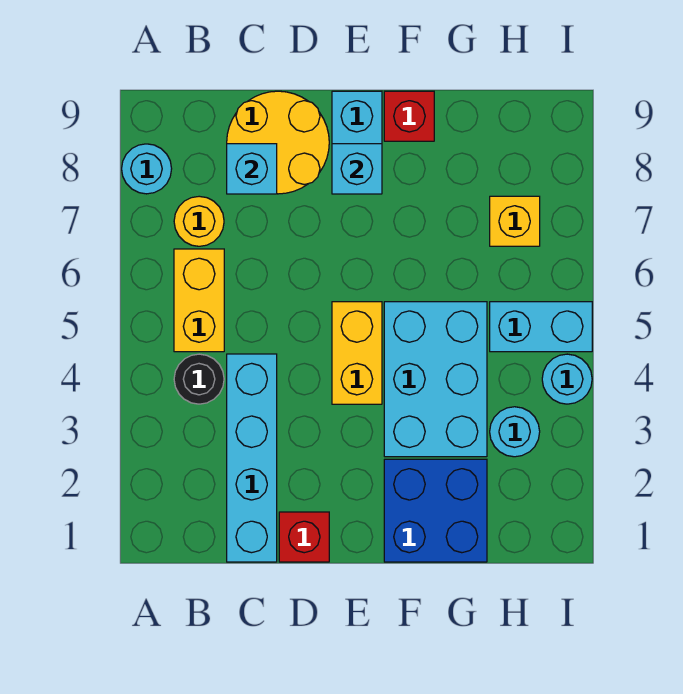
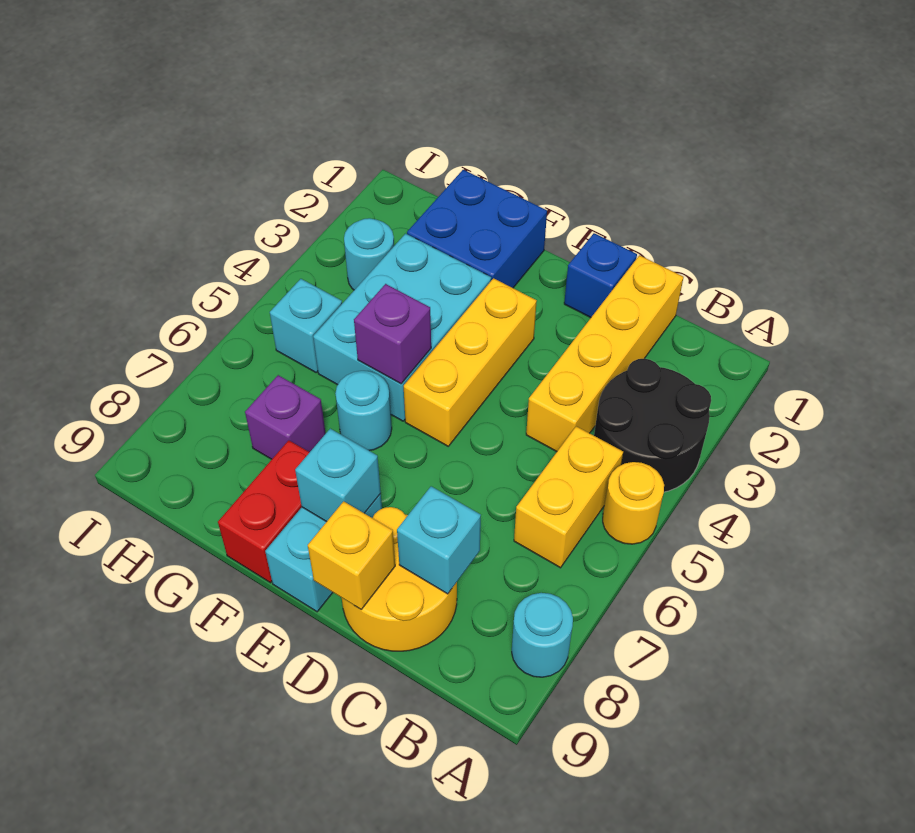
black 1x1 round brick [174,354,224,404] -> black 2x2 round brick [594,358,711,492]
yellow 1x1 round brick [174,196,224,246] -> yellow 1x1 round brick moved to [603,462,664,544]
cyan 1x4 brick [227,354,277,562] -> yellow 1x4 brick [526,255,684,452]
red 1x1 brick [279,512,329,562] -> blue 1x1 brick [564,233,637,318]
yellow 1x2 brick [332,302,382,404] -> yellow 1x3 brick [404,278,537,446]
none -> purple 1x1 brick [354,284,431,384]
red 1x1 brick [384,91,434,141] -> red 1x2 brick [218,440,310,583]
none -> purple 1x1 brick [245,375,326,459]
cyan 1x2 brick [490,302,592,352] -> cyan 1x1 brick [270,279,342,372]
yellow 1x1 brick [490,196,540,246] -> yellow 1x1 brick moved to [308,501,395,610]
cyan 1x1 round brick [542,354,592,404] -> cyan 1x1 round brick moved to [335,371,392,451]

